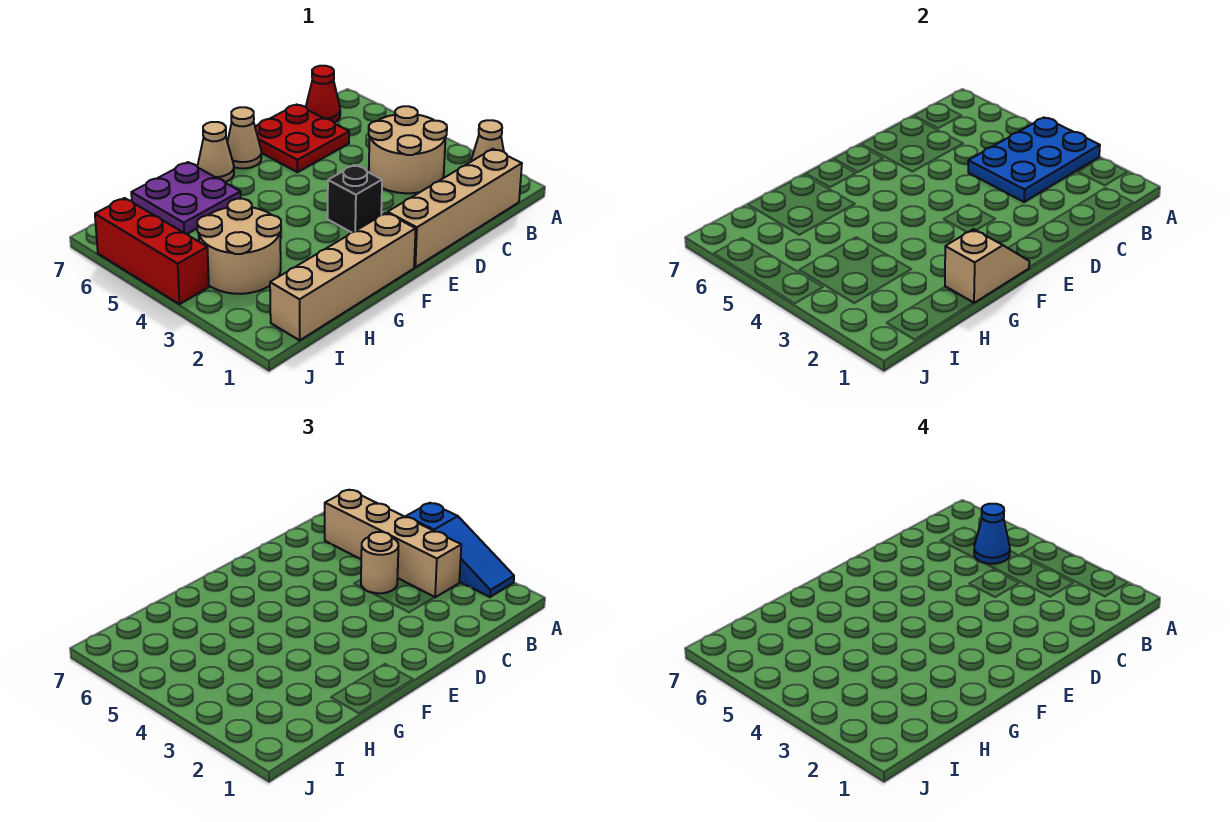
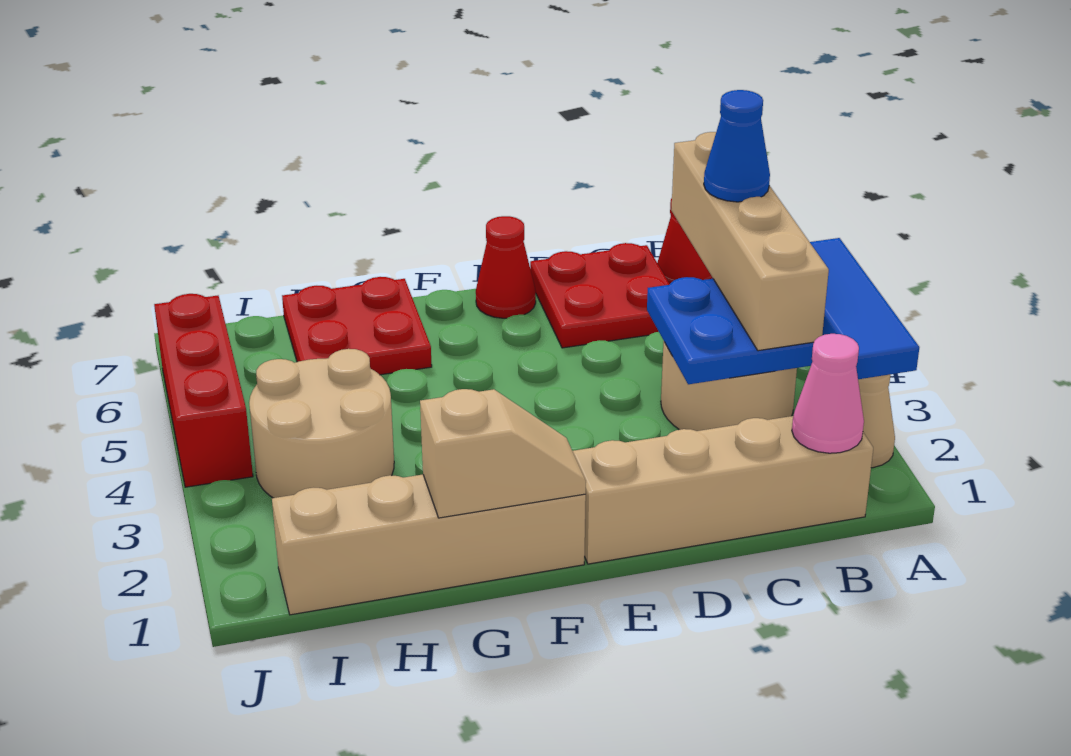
blue 1x3 slope [406,503,514,597] -> blue 1x3 tile [810,238,919,379]
none -> pink 1x1 cone [792,334,864,453]
tan 1x1 round brick [361,532,398,593] -> none
black 1x1 brick [328,165,382,233] -> none
tan 1x1 cone [227,107,261,168] -> red 1x1 cone [476,216,536,318]
tan 1x1 cone [198,122,234,182] -> none
purple 2x2 plate [131,162,241,234] -> red 2x2 plate [282,277,432,375]

